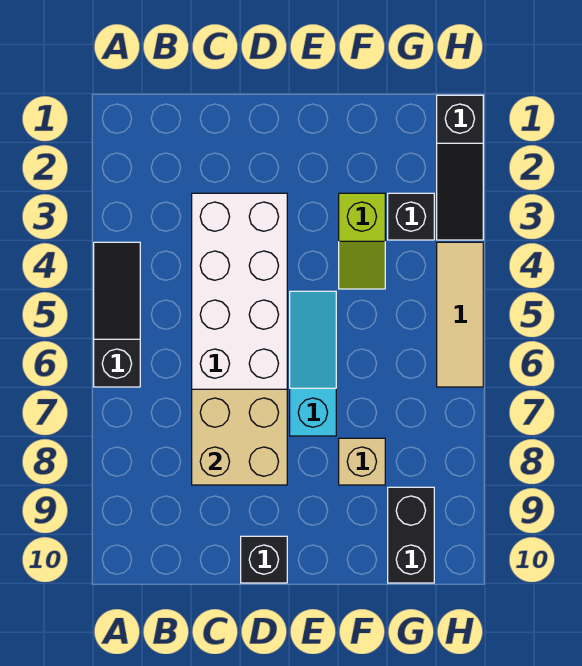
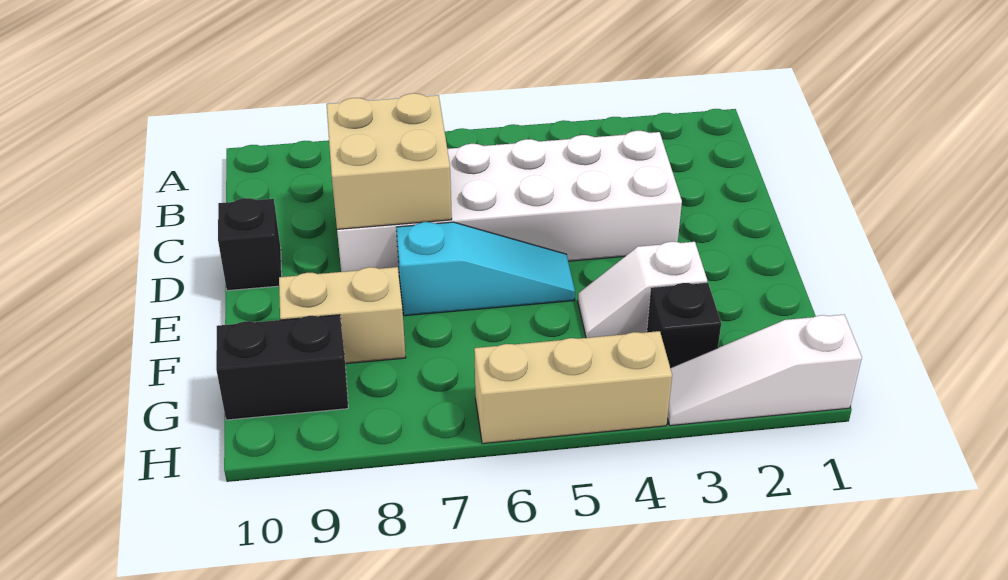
black 1x3 slope [94,242,140,387] -> none
lime 1x2 slope [339,193,385,289] -> white 1x2 slope [578,242,707,338]
tan 1x1 brick [339,438,385,485] -> tan 1x2 brick [279,267,406,364]
black 1x3 slope [437,95,483,240] -> white 1x3 slope [668,315,862,426]
tan 1x3 tile [437,242,483,387] -> tan 1x3 brick [474,331,672,444]

